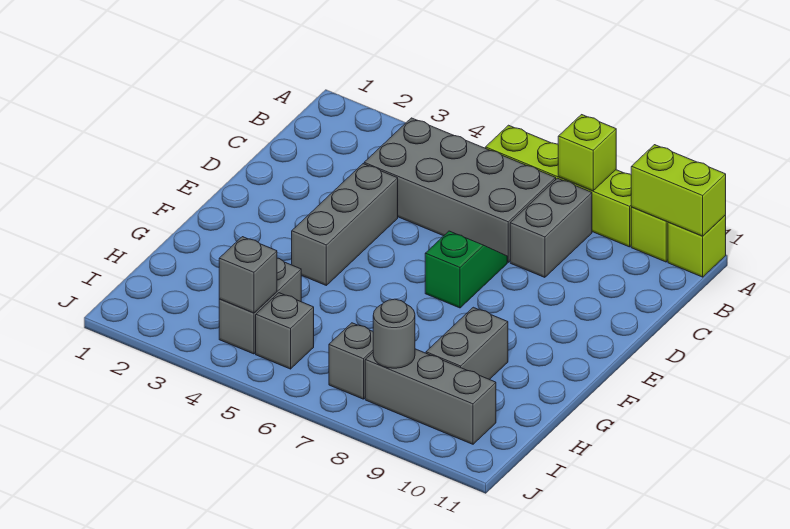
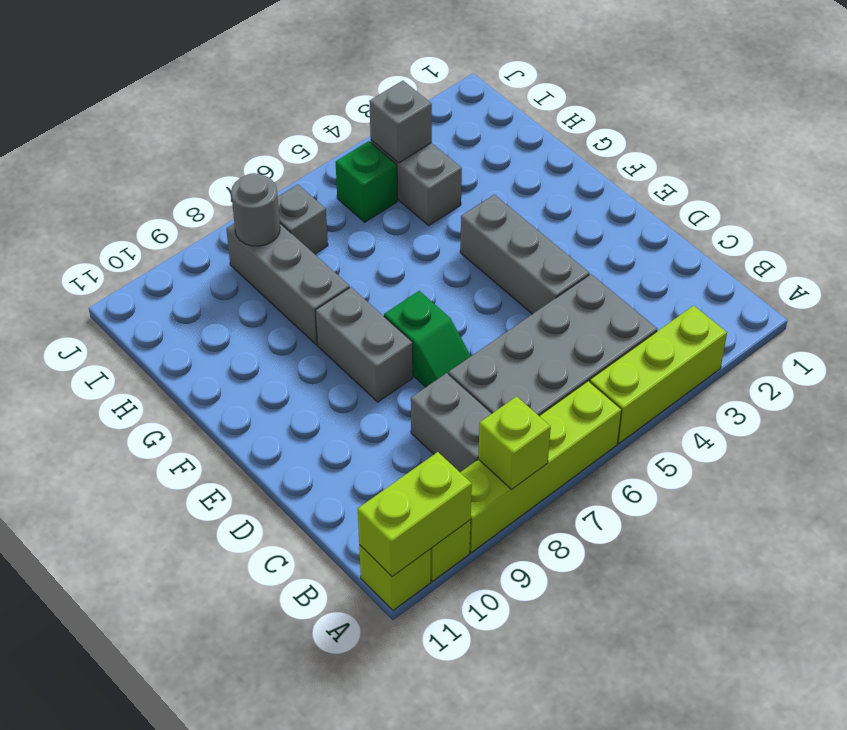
none -> lime 1x3 brick [590,306,727,443]
grey 1x2 brick [426,307,508,380] -> grey 1x2 brick moved to [315,287,413,402]
grey 1x1 brick [256,293,314,369] -> green 1x1 brick [336,141,398,222]
grey 1x3 brick [365,349,496,444] -> grey 1x3 brick turned to [226,224,350,345]

